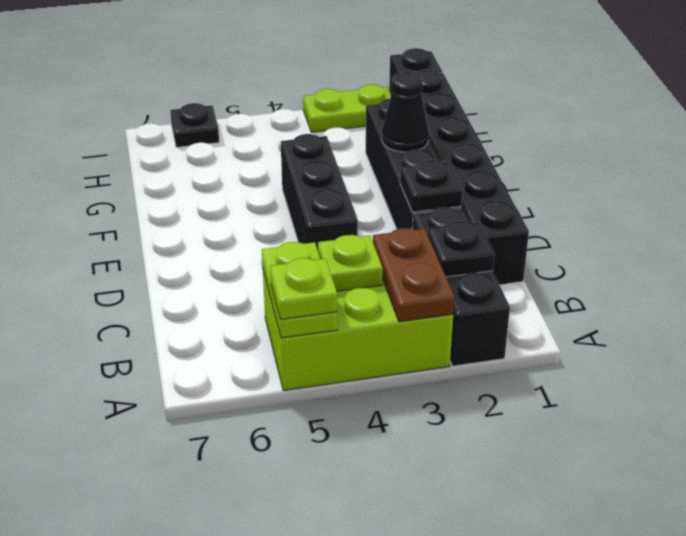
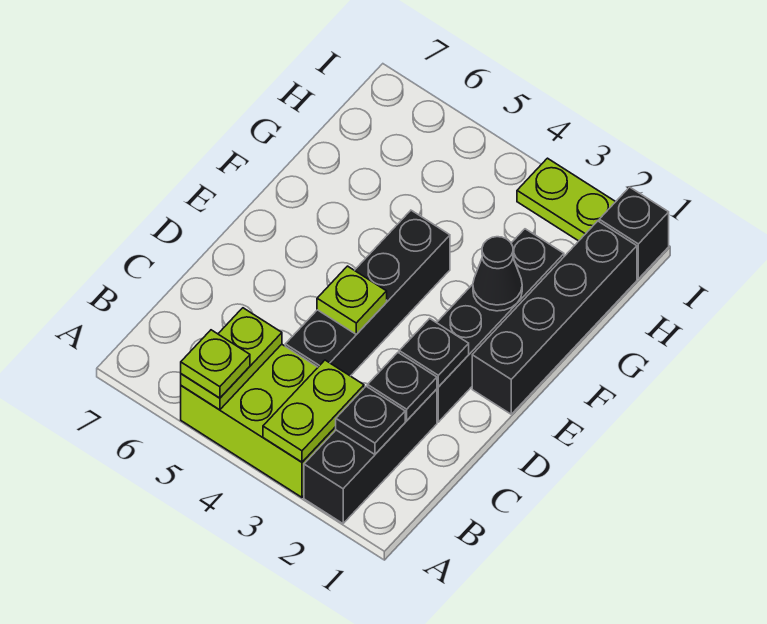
brown 1x2 plate [373,228,455,322] -> lime 1x2 plate [263,360,364,462]
lime 1x1 plate [318,235,383,291] -> lime 1x1 plate moved to [317,266,387,334]
black 1x6 brick [417,70,529,285] -> black 1x4 brick [472,221,637,414]
black 1x3 brick [281,134,358,250] -> black 1x4 brick [285,210,450,376]
black 1x1 plate [170,103,219,148] -> black 1x1 plate moved to [368,353,437,420]

